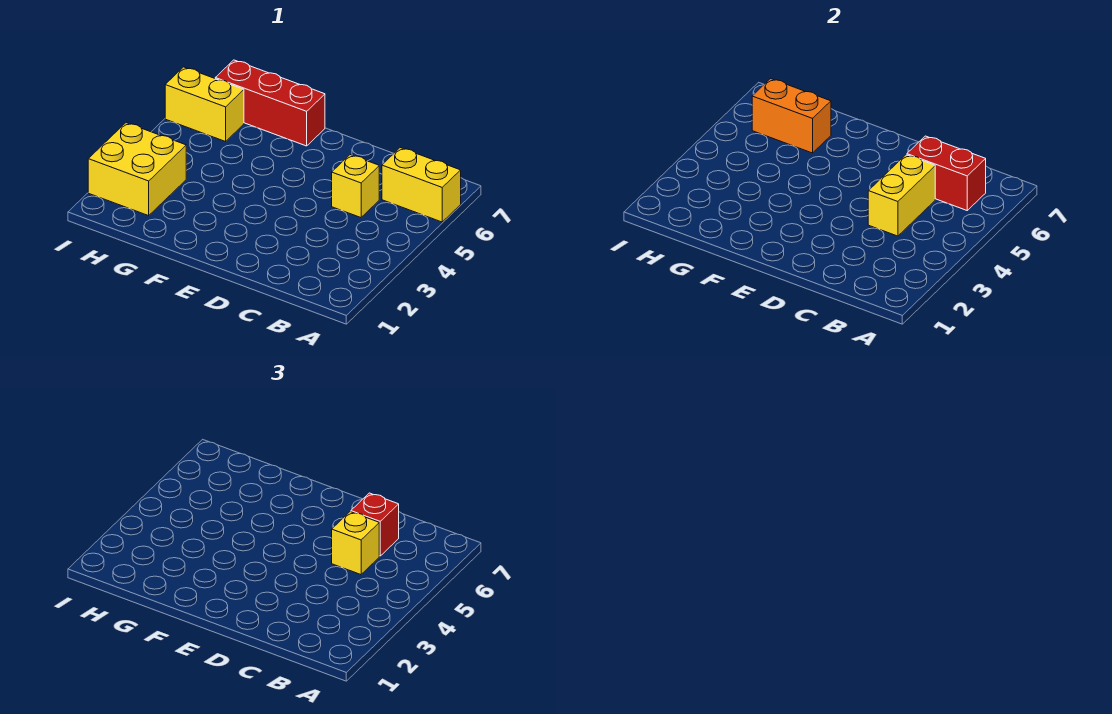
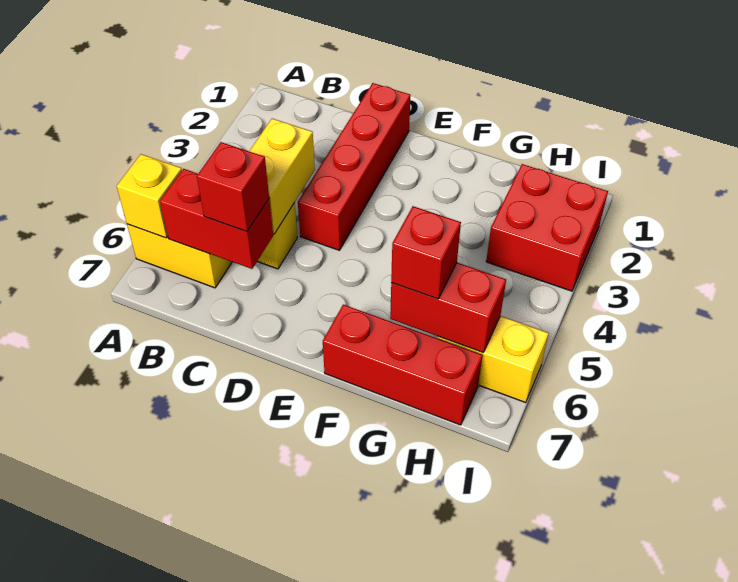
yellow 1x1 brick [332,512,379,575] -> yellow 1x1 brick moved to [117,154,182,238]
none -> red 1x4 brick [298,83,410,250]
orange 1x2 brick [752,79,831,153] -> red 1x2 brick [390,263,506,352]
none -> red 1x1 brick [391,206,461,299]
yellow 2x2 brick [88,123,186,216] -> red 2x2 brick [486,164,608,291]

